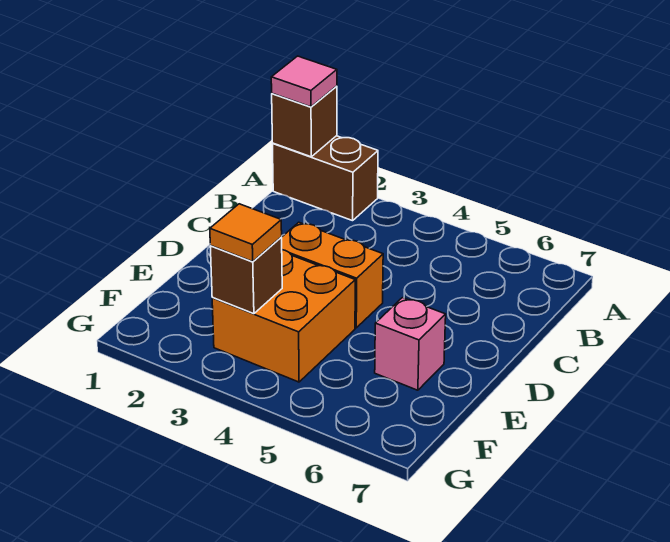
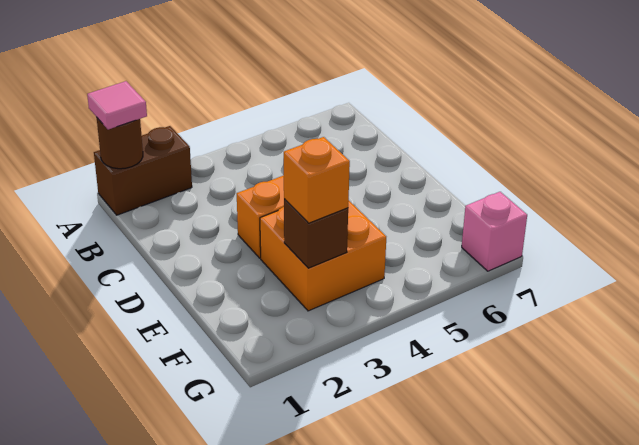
brown 1x1 brick [272,86,337,157] -> brown 1x1 round brick [97,118,143,169]
pink 1x1 brick [375,298,446,390] -> pink 1x1 brick moved to [462,192,527,271]
orange 1x1 tile [210,204,282,262] -> orange 1x1 brick [283,137,350,223]

